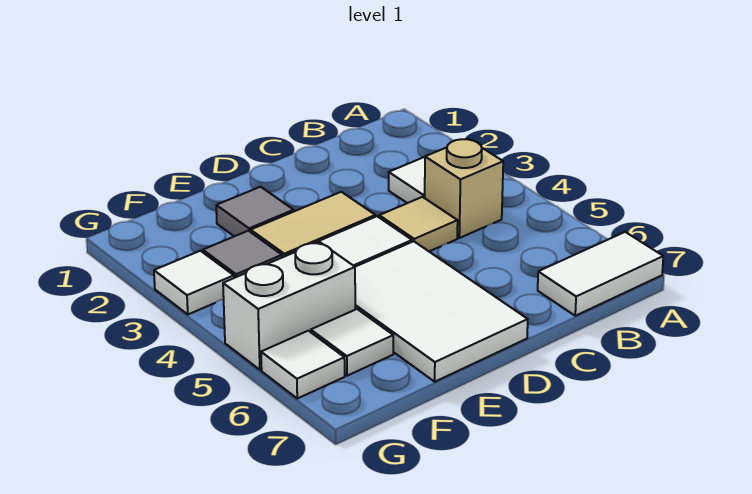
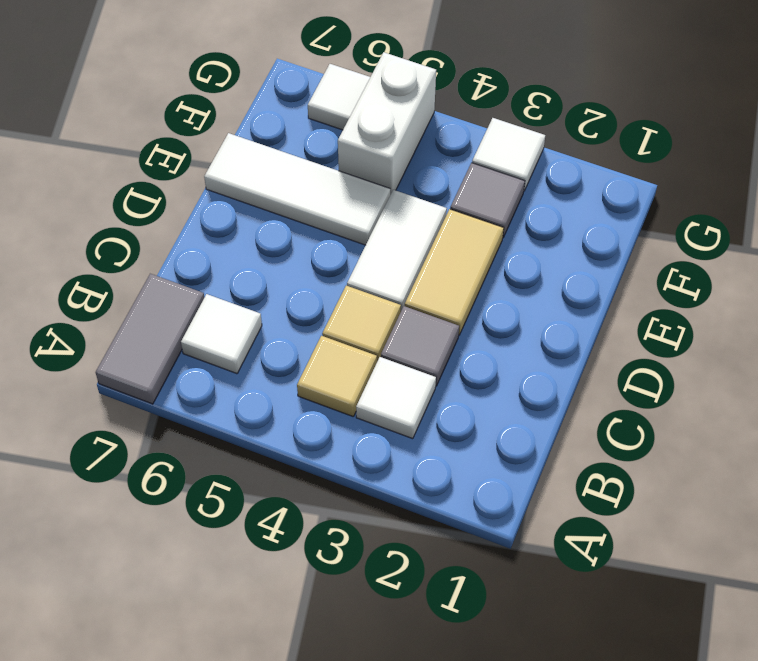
white 1x2 tile [538,232,663,316] -> grey 1x2 tile [96,274,204,404]
tan 1x1 brick [425,139,503,238] -> tan 1x1 tile [297,336,377,417]
white 2x3 tile [355,241,528,382] -> white 1x3 tile [204,133,390,245]
grey 1x1 tile [216,187,294,236] -> grey 1x1 tile moved to [381,306,459,386]
white 1x1 tile [311,309,393,376] -> white 1x1 tile moved to [181,294,262,374]

